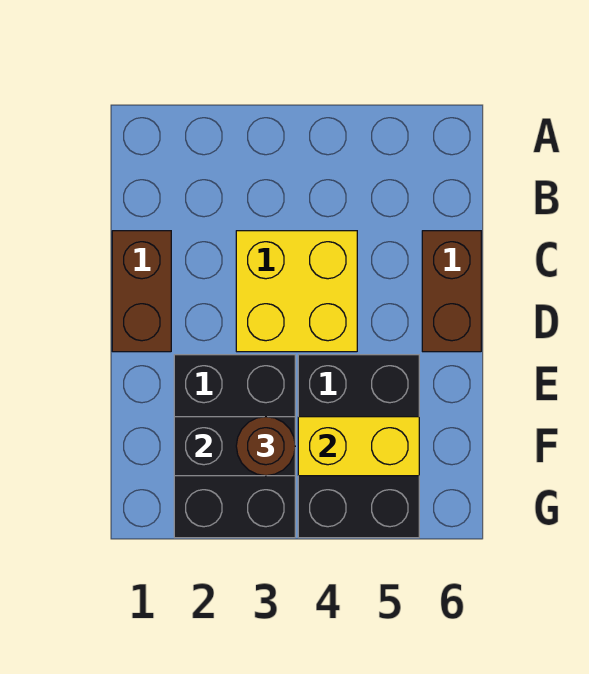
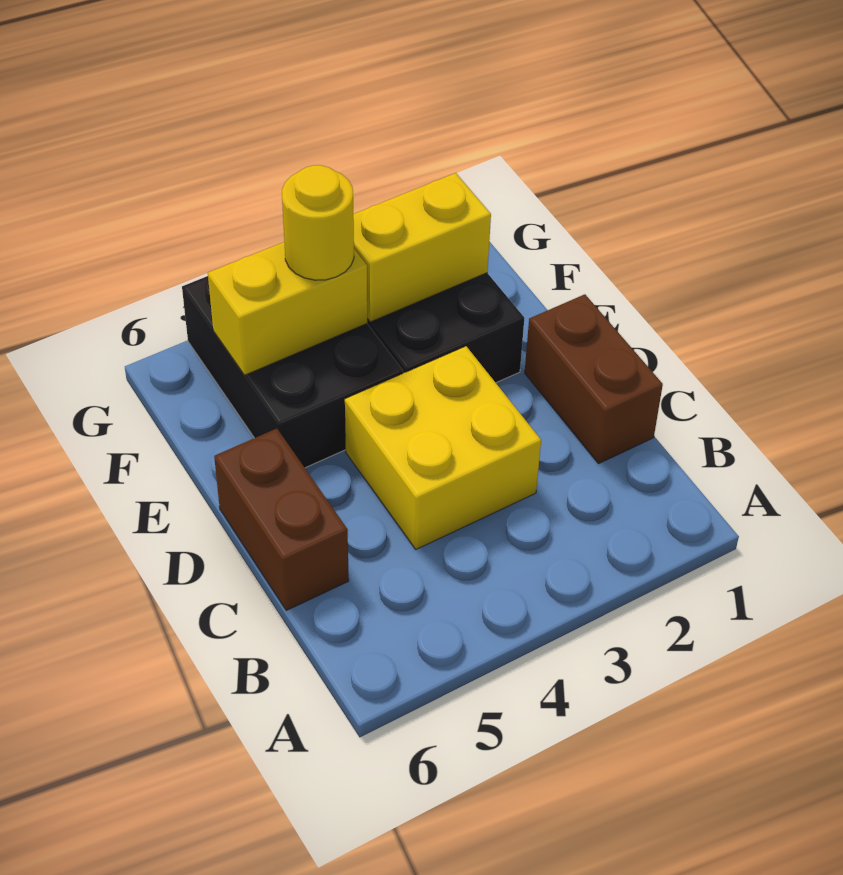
black 1x2 brick [174,417,295,476] -> yellow 1x2 brick [353,173,491,322]
brown 1x1 round brick [236,417,295,476] -> none
none -> yellow 1x1 round brick [282,165,354,280]

